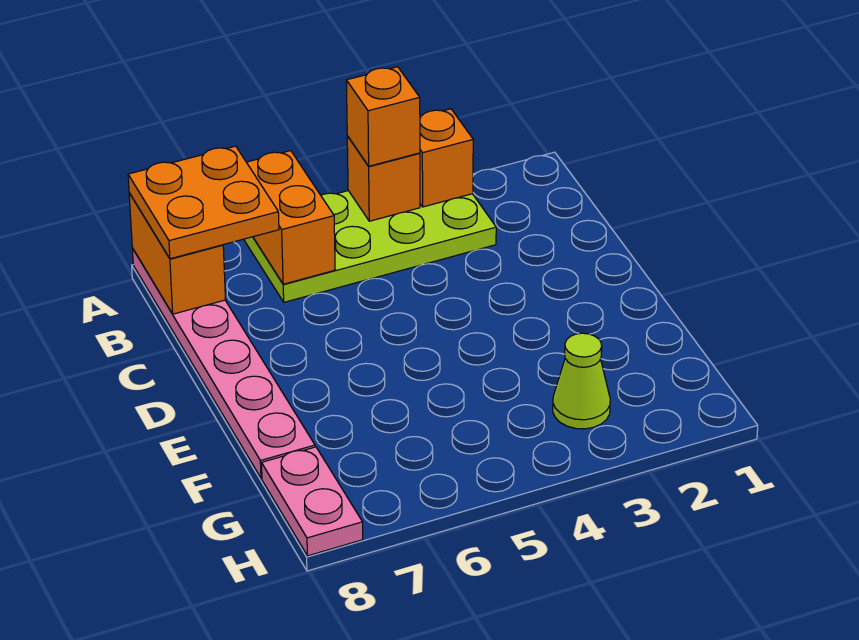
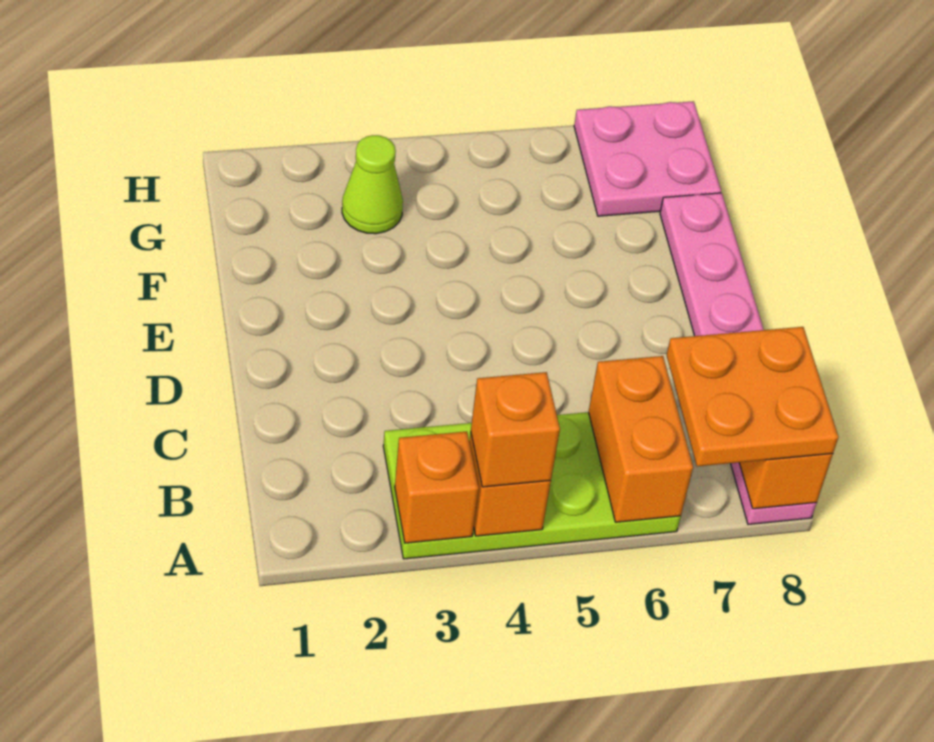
pink 1x2 plate [262,447,363,556] -> pink 2x2 plate [574,101,721,216]

